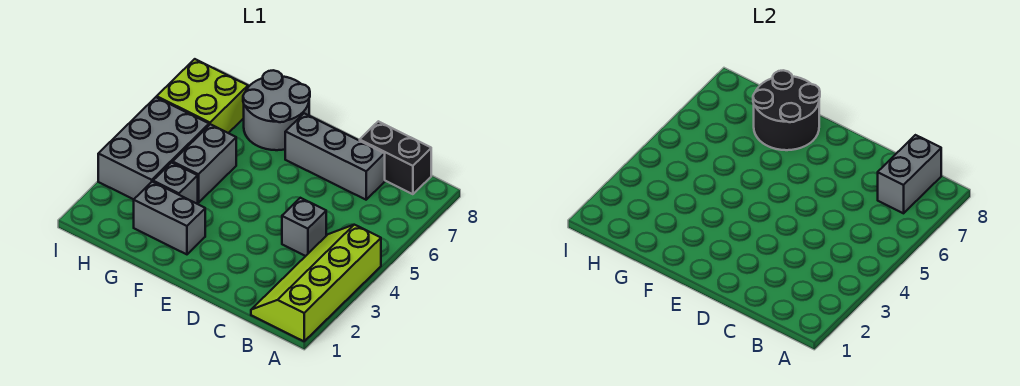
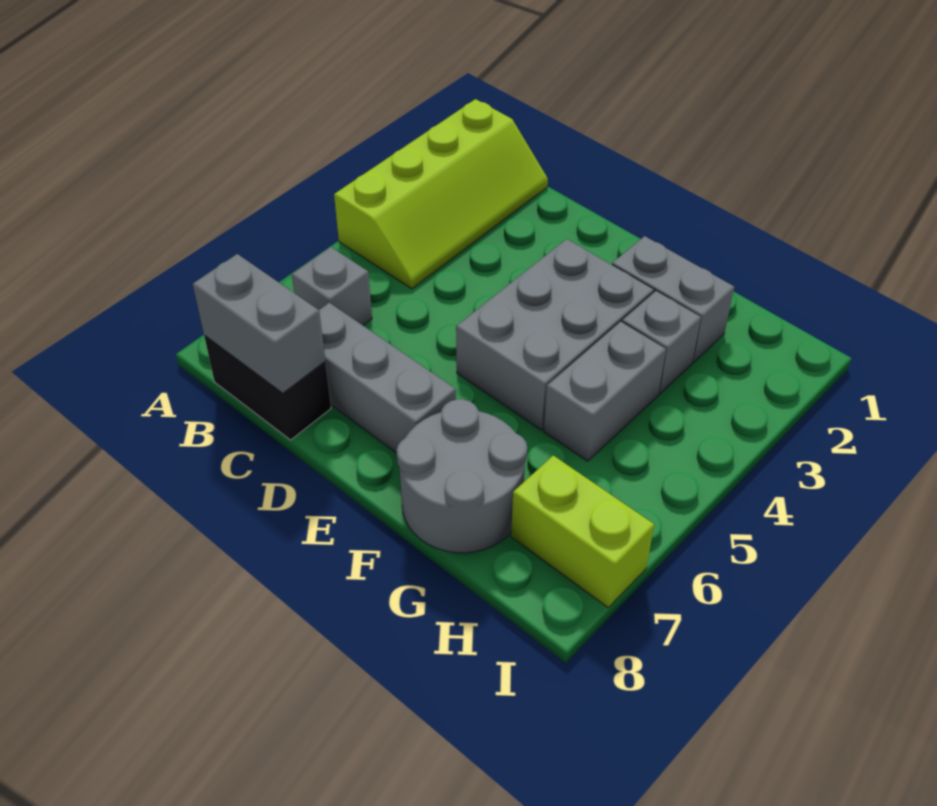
grey 1x2 brick [878,135,941,213] -> grey 1x2 brick turned to [193,254,325,393]
grey 1x1 brick [282,198,326,256] -> grey 1x1 brick moved to [292,247,372,325]
black 2x2 round brick [753,70,820,150] -> none
grey 2x3 brick [98,97,209,199] -> grey 2x3 brick moved to [456,239,654,430]
lime 2x2 brick [157,59,248,133] -> lime 1x2 brick [511,456,654,607]

